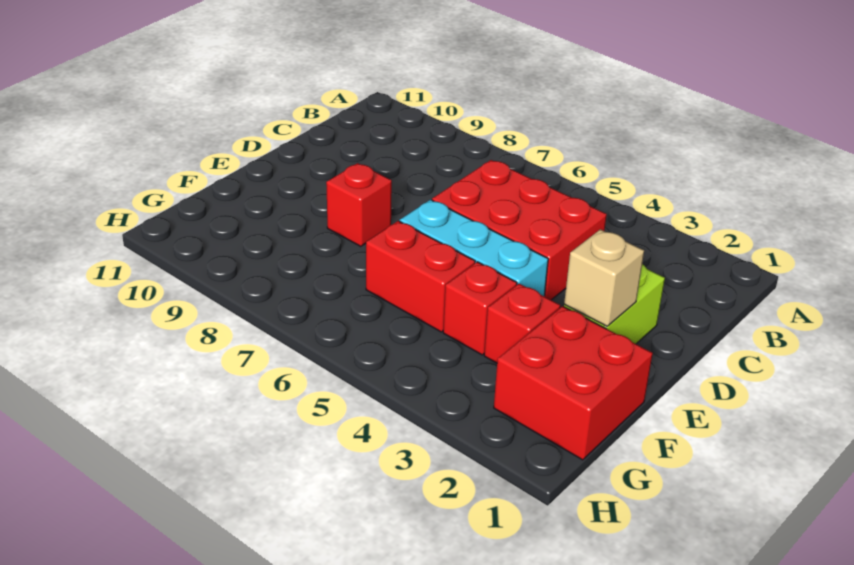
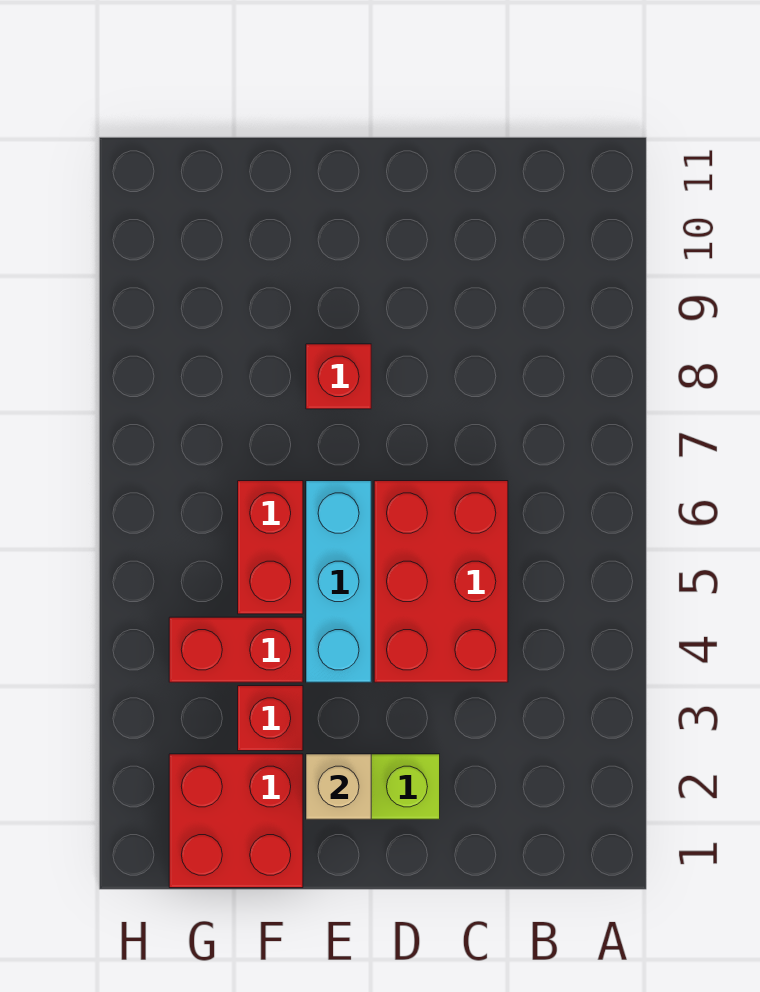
red 1x1 brick [443,262,517,355] -> red 1x2 brick [169,617,303,682]

